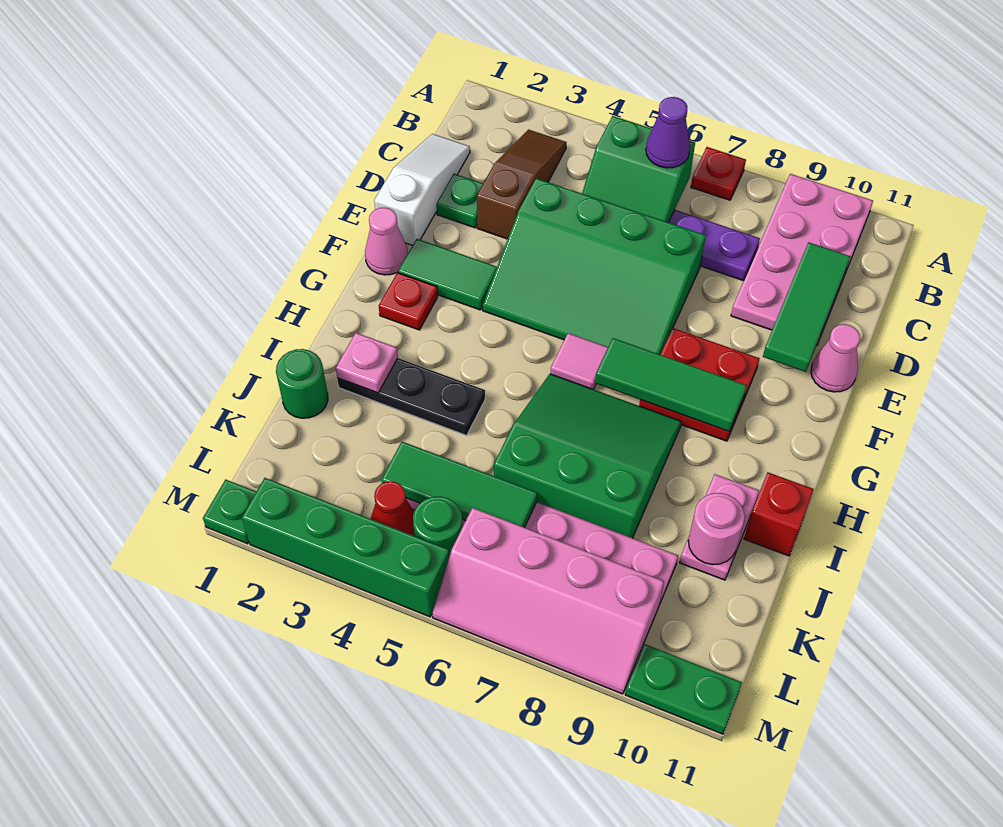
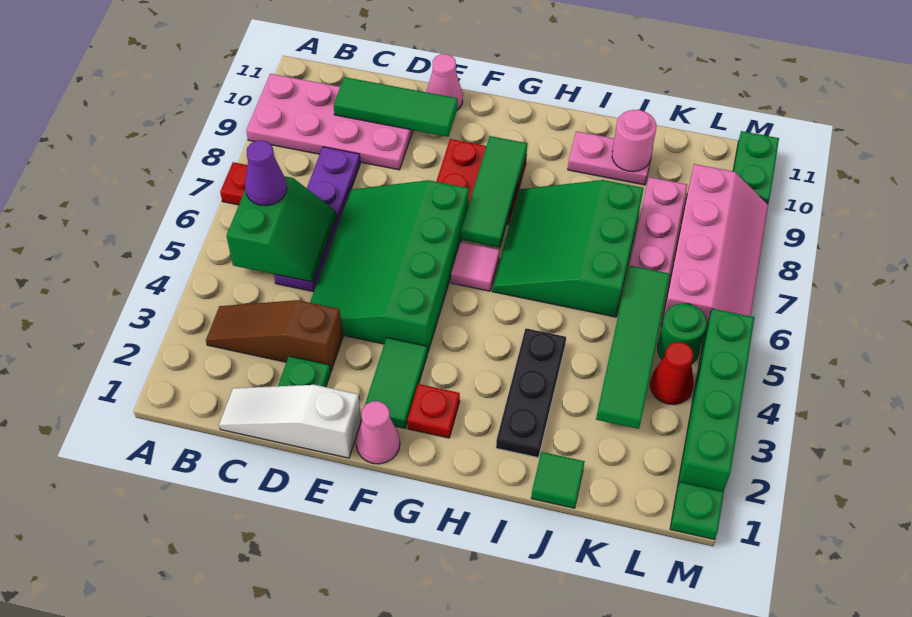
green 3x4 slope [483,178,706,354] -> green 3x4 slope turned to [310,180,469,353]
pink 1x1 plate [336,333,398,393] -> none
red 1x1 brick [744,472,814,556] -> none
green 1x1 round brick [276,349,328,418] -> green 1x1 tile [531,452,585,508]
green 1x3 tile [381,442,537,527] -> green 1x4 tile [596,265,670,429]

